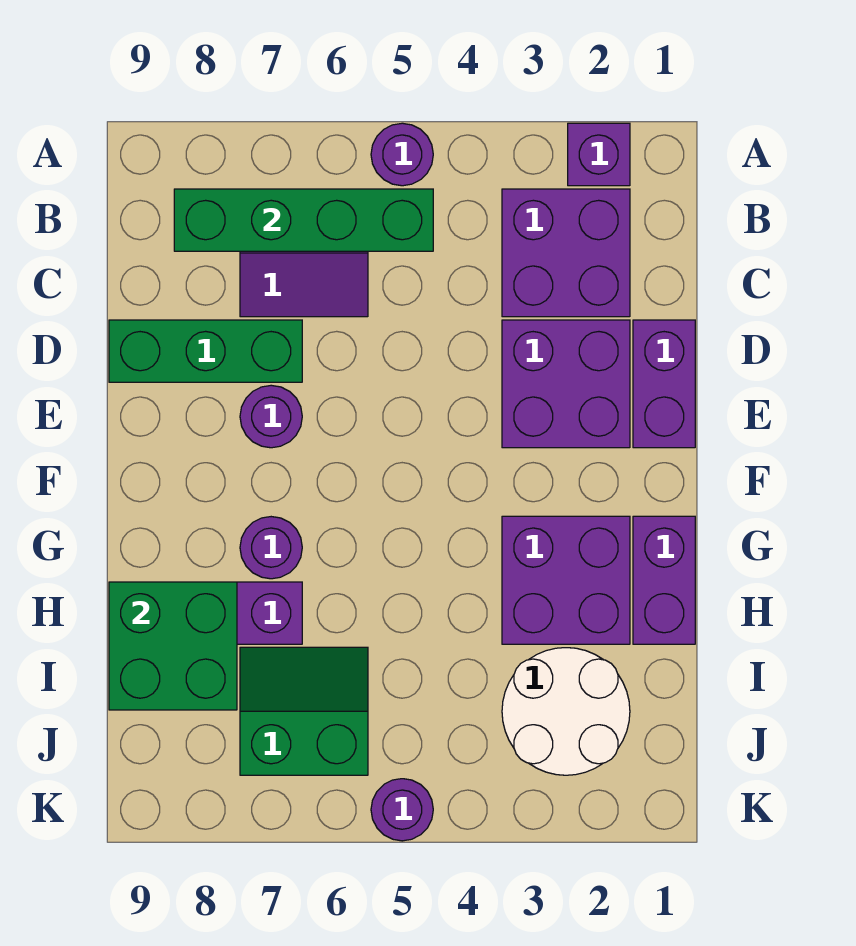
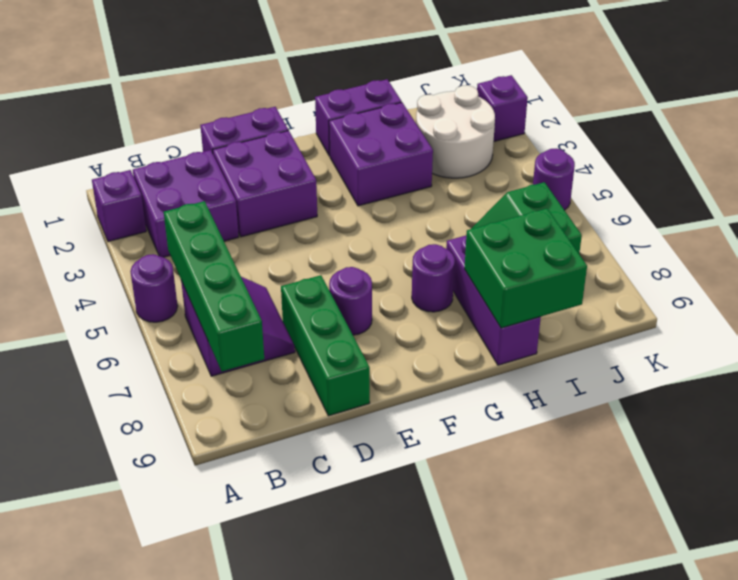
none -> purple 1x1 brick [477,75,528,141]

